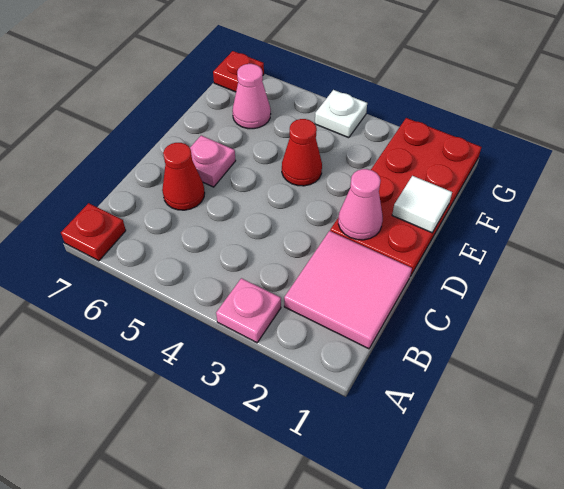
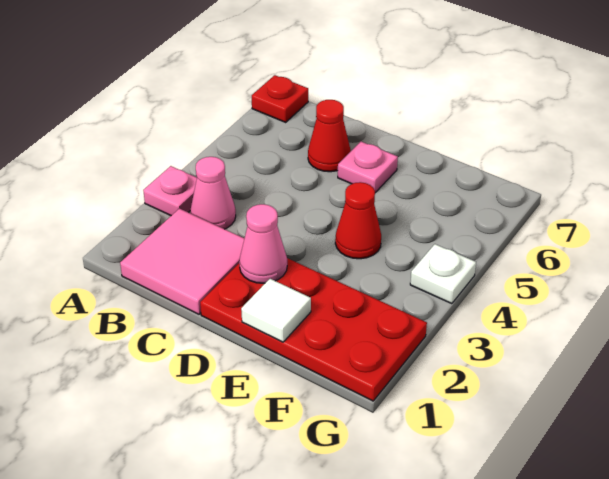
pink 1x1 cone [233,64,271,129] -> pink 1x1 cone moved to [190,157,236,229]
red 1x1 plate [213,51,264,92] -> none

